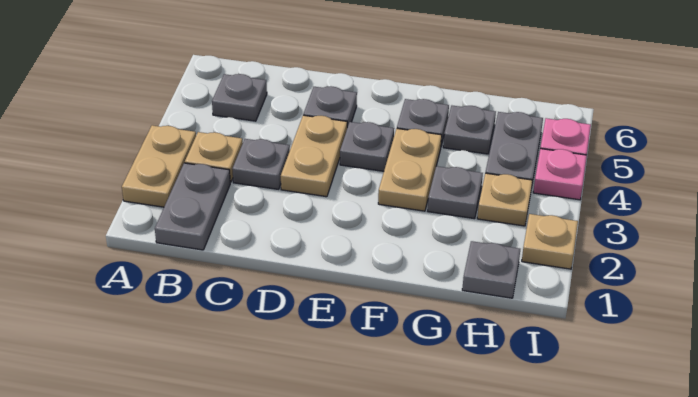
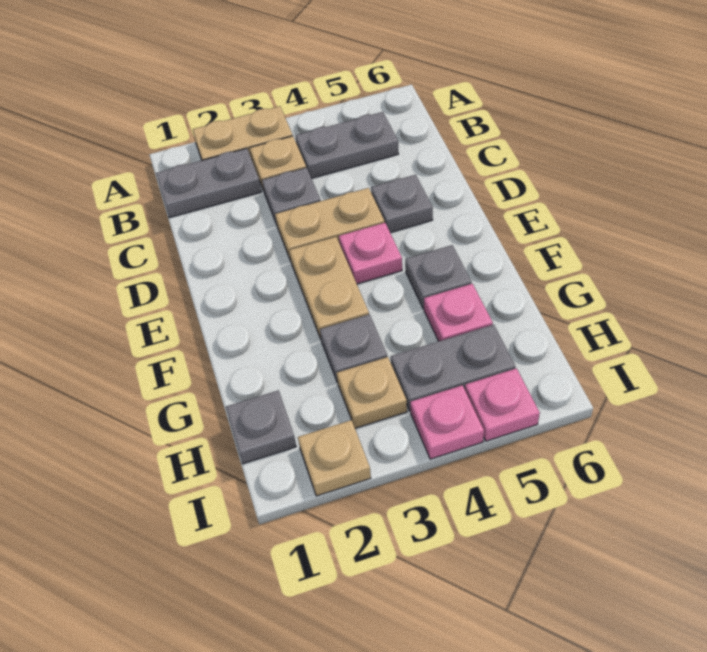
grey 1x1 plate [212,74,267,121] -> grey 1x2 plate [296,112,399,178]
grey 1x1 plate [340,122,394,171] -> pink 1x1 plate [339,223,402,284]
tan 1x2 plate [378,129,442,211] -> tan 1x2 plate turned to [289,237,369,339]
grey 1x1 plate [443,106,496,154] -> pink 1x1 plate [424,284,493,341]

